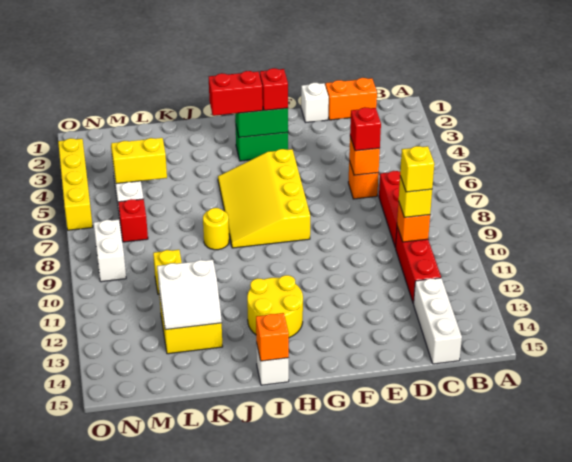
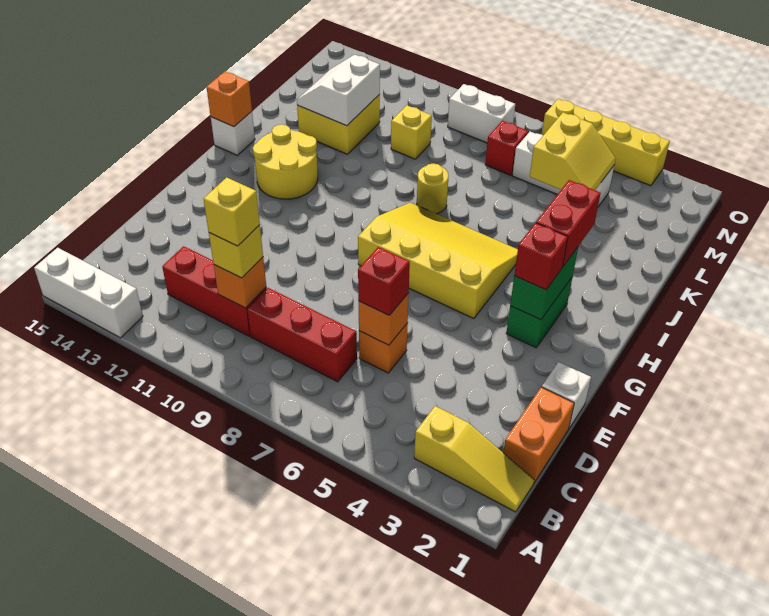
none -> yellow 1x3 slope [414,406,534,512]
white 1x3 brick [413,278,462,364] -> white 1x3 brick moved to [34,248,143,338]

